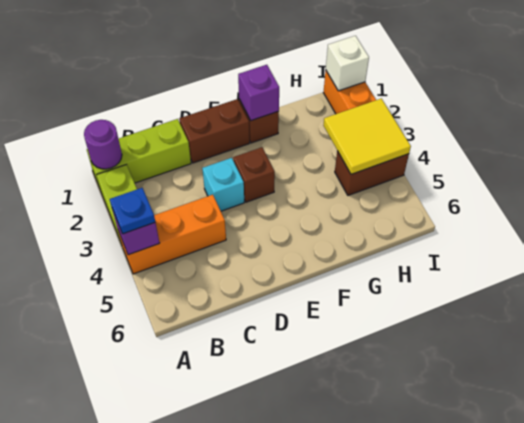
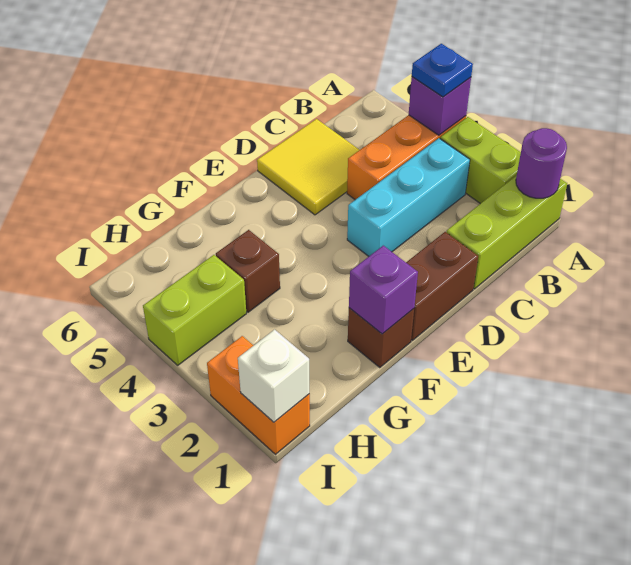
cyan 1x1 brick [202,158,244,211] -> cyan 1x3 brick [347,138,470,256]
brown 1x1 brick [233,147,275,202] -> brown 1x1 brick moved to [216,230,280,312]
yellow 2x2 tile [324,98,411,174] -> yellow 2x2 tile moved to [257,119,359,215]
brown 1x2 brick [335,151,409,195] -> lime 1x2 brick [143,255,246,365]

